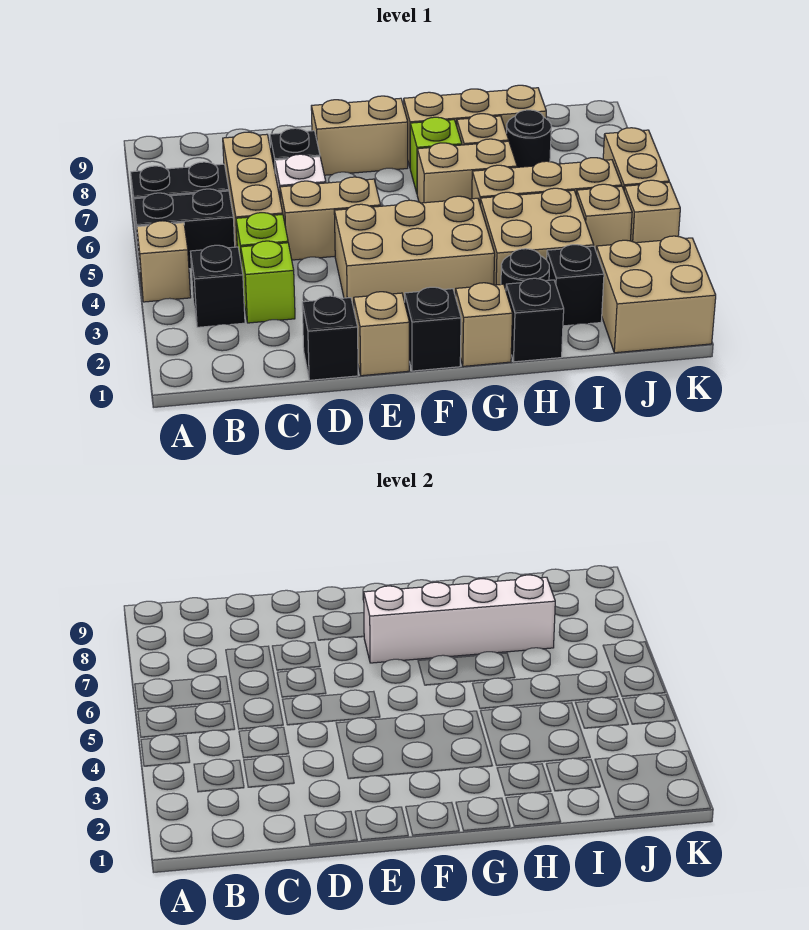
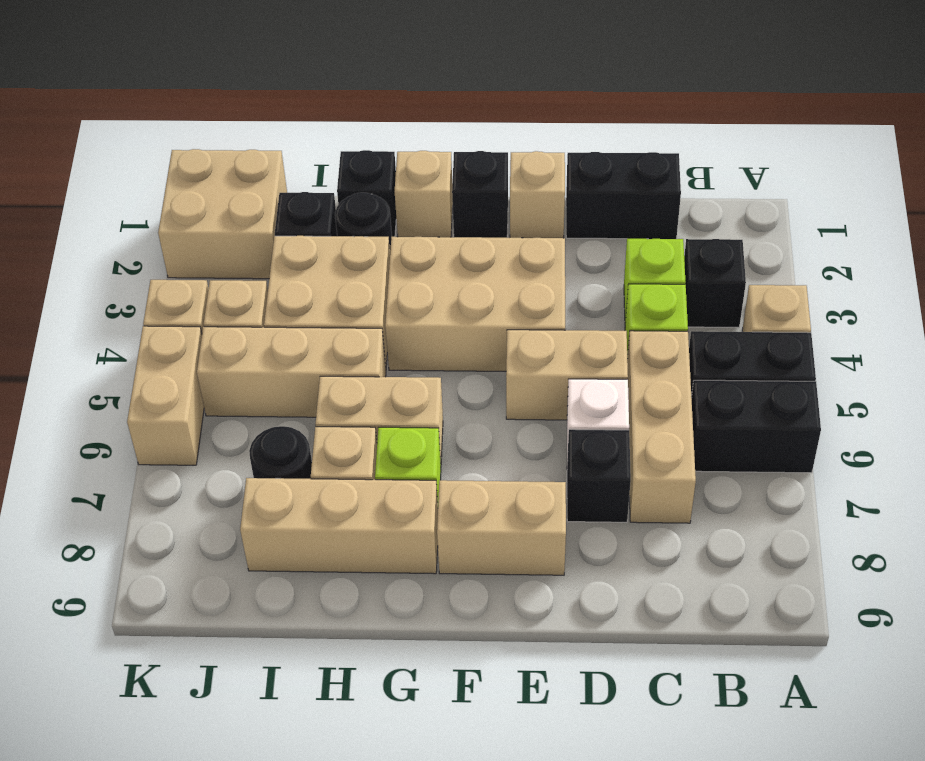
black 1x1 brick [302,296,358,380] -> black 1x2 brick [566,152,681,239]
white 1x4 brick [364,575,555,663] -> none

